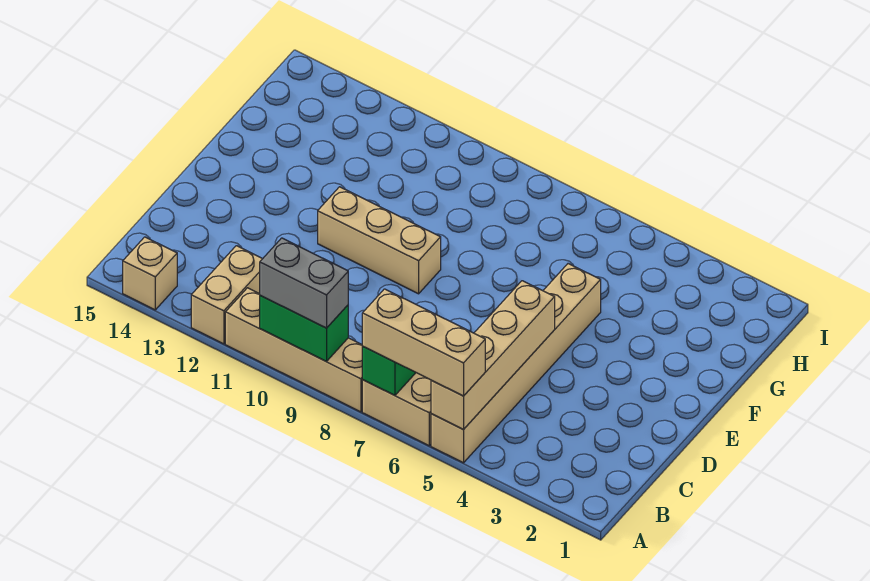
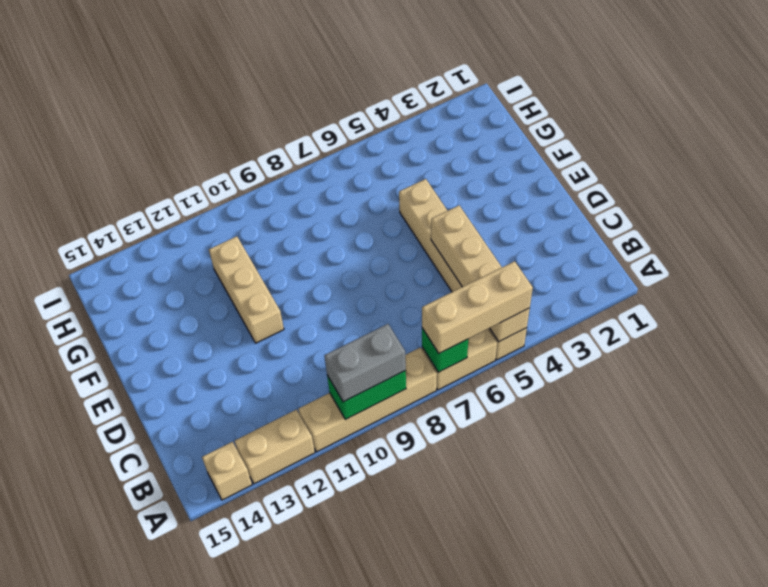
tan 1x2 brick [191,246,262,344] -> tan 1x2 brick turned to [235,410,315,484]
tan 1x3 brick [318,187,441,294] -> tan 1x3 brick turned to [209,236,284,343]

